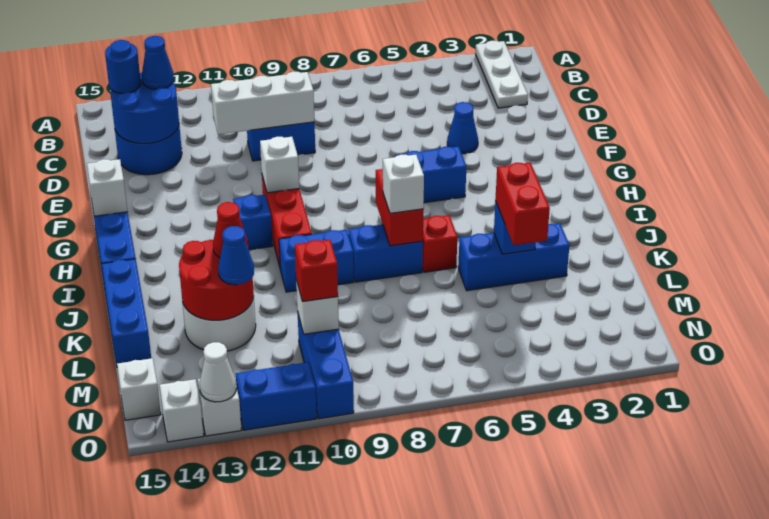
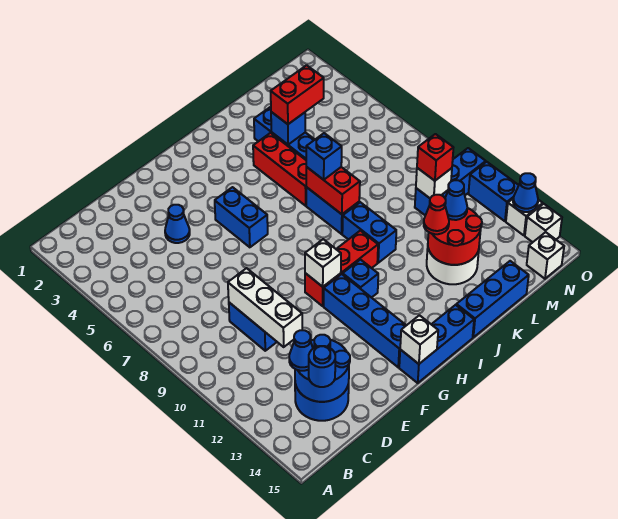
white 1x3 plate [476,41,528,108] -> none
none -> blue 1x4 brick [324,274,406,367]
red 1x2 brick [376,169,423,246] -> red 1x2 brick turned to [306,167,360,214]
red 1x1 brick [422,215,457,272] -> red 1x3 brick [253,133,306,206]
white 1x1 brick [383,155,424,213] -> blue 1x1 brick [306,133,342,180]
white 1x1 cone [200,342,236,402] -> blue 1x1 cone [513,173,538,212]

